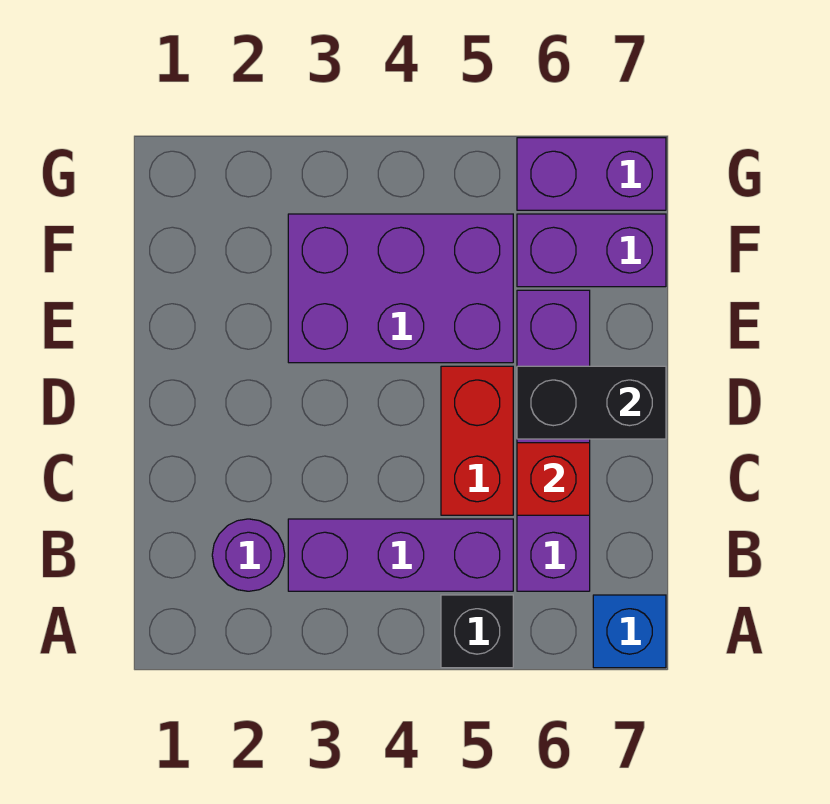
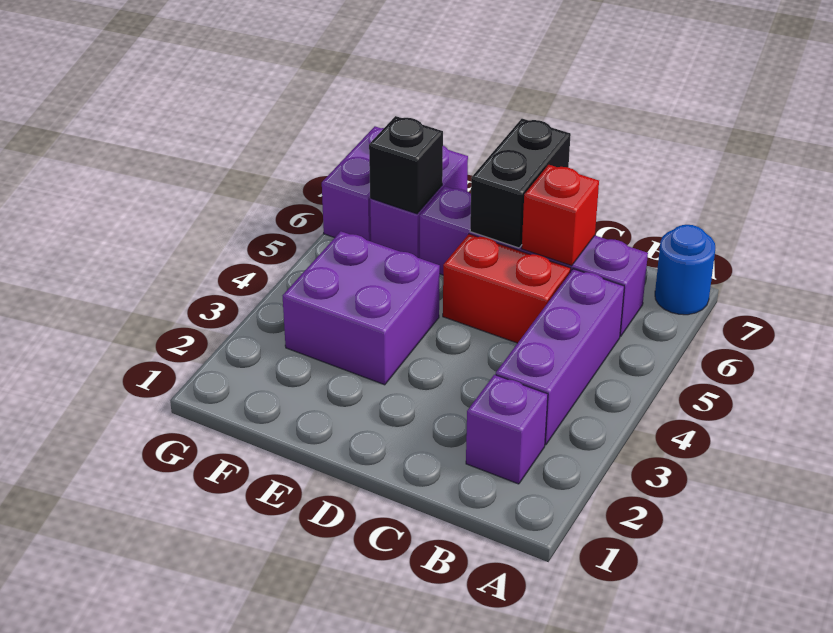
black 1x1 brick [441,595,513,668] -> black 1x1 brick moved to [369,116,443,214]
blue 1x1 brick [593,595,666,668] -> blue 1x1 round brick [655,225,715,315]
purple 1x1 round brick [212,519,285,591] -> purple 1x1 brick [466,375,548,484]
purple 2x3 brick [288,214,513,363] -> purple 2x2 brick [283,231,440,385]

